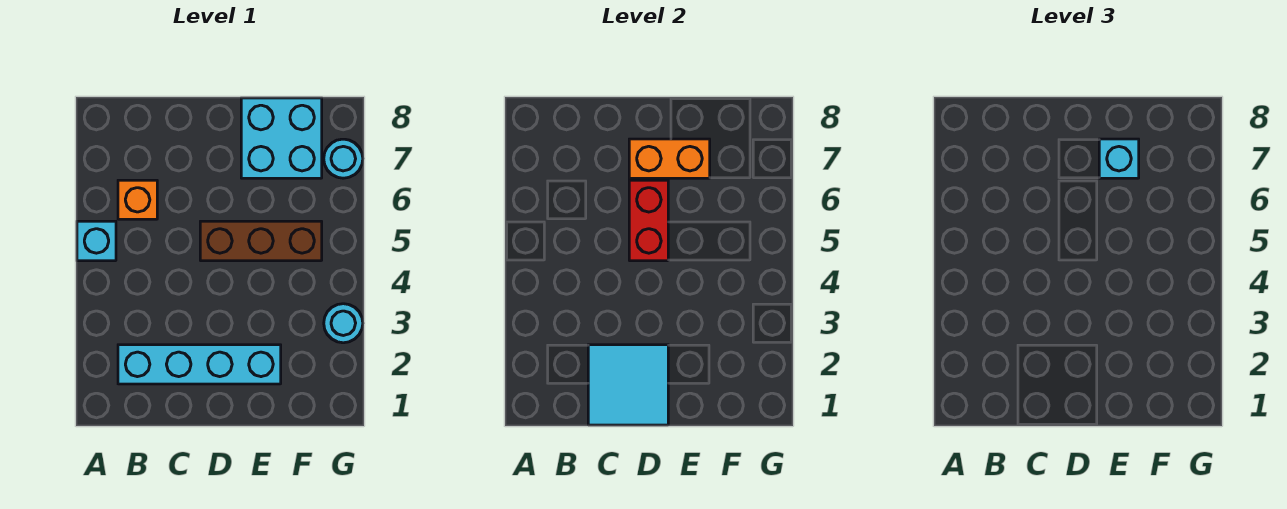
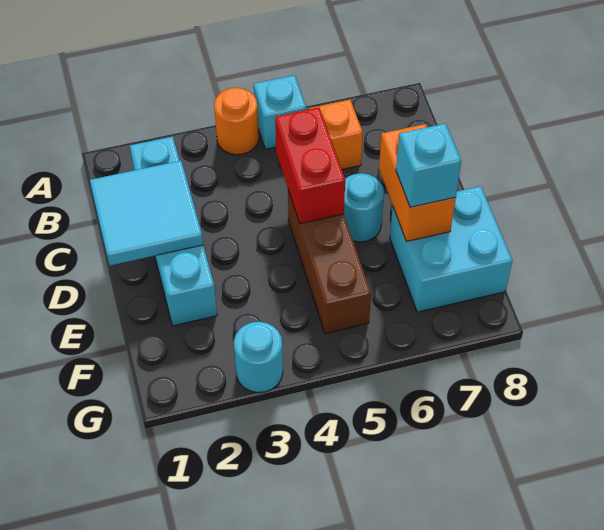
none -> orange 1x1 round brick [214,88,259,155]
red 1x2 brick [629,180,668,261] -> red 1x2 brick turned to [275,107,345,224]
cyan 1x1 round brick [324,139,363,178] -> cyan 1x1 round brick moved to [344,173,384,242]

